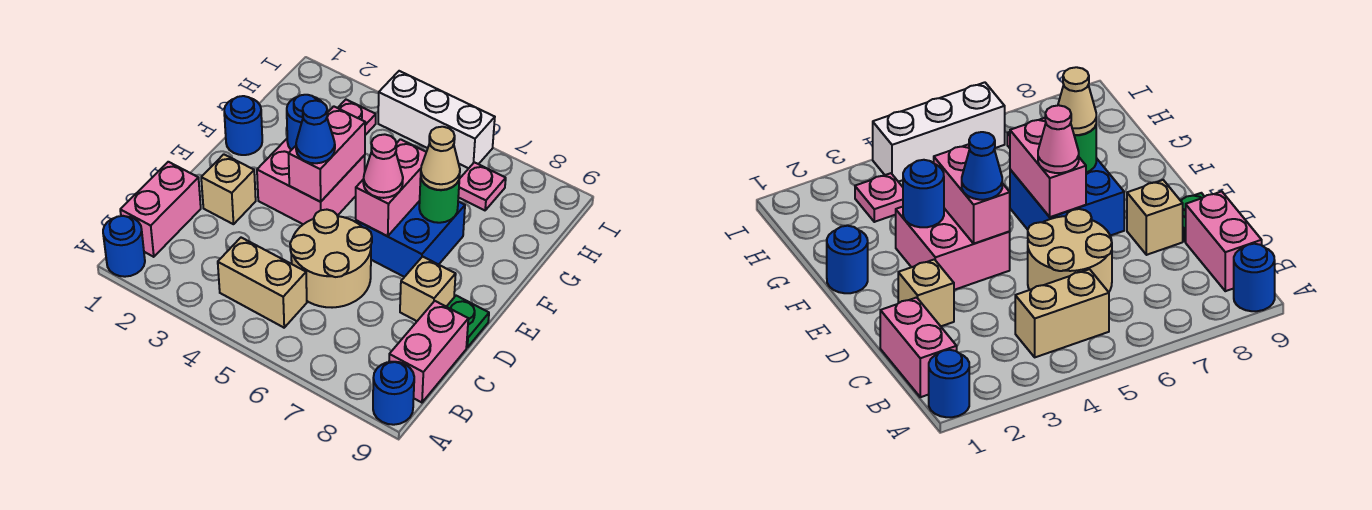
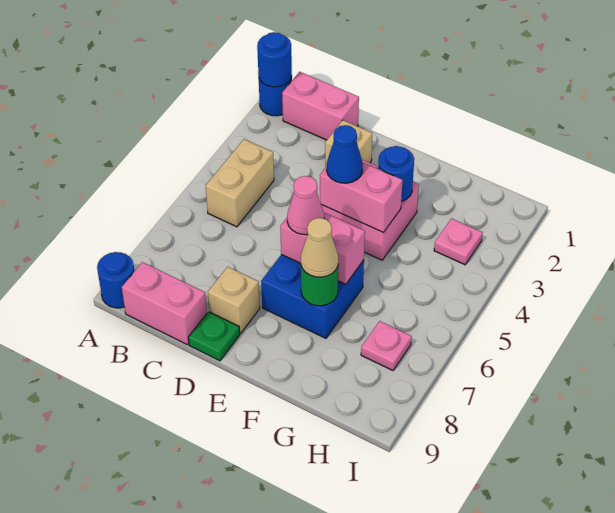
tan 2x2 round brick [290,210,372,308] -> none
blue 1x1 round brick [224,96,262,155] -> blue 1x1 round brick moved to [257,32,292,87]
white 1x3 brick [378,71,495,168] -> none

